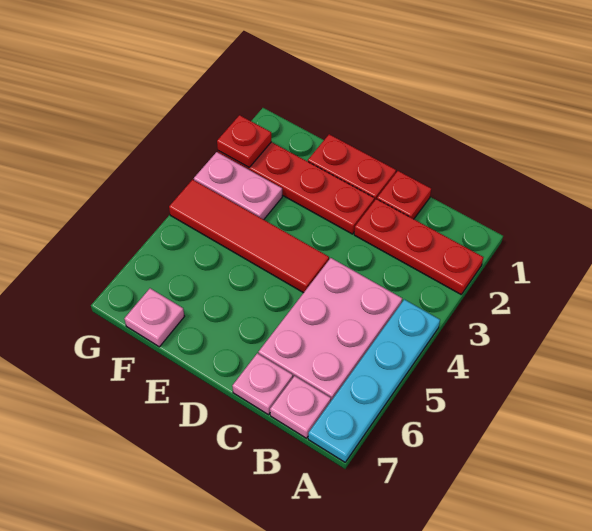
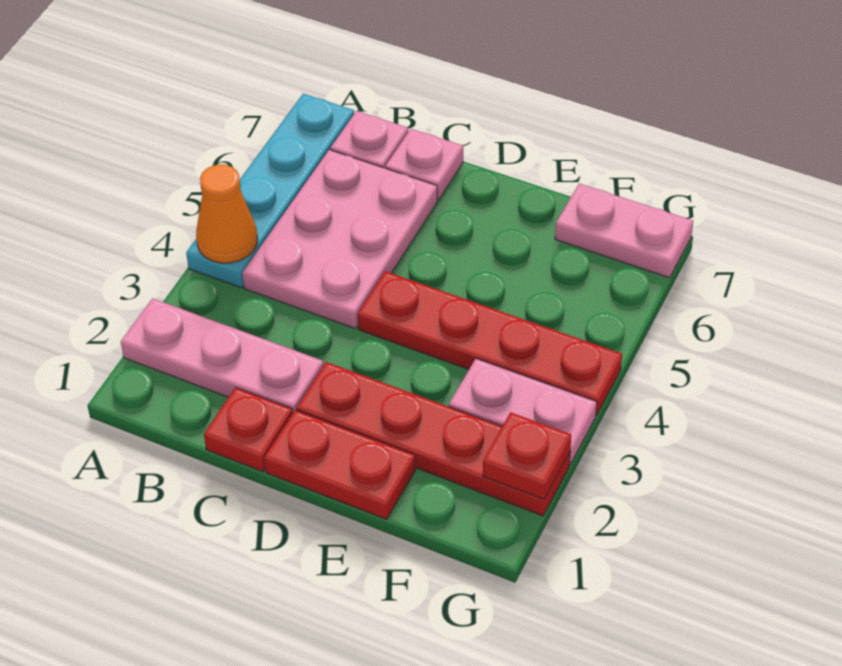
red 1x3 plate [354,199,483,294] -> pink 1x3 plate [121,298,324,412]
none -> orange 1x1 cone [196,164,258,263]
red 1x4 tile [169,180,329,293] -> red 1x4 plate [358,271,622,415]
pink 1x1 plate [124,288,185,347] -> pink 1x2 plate [555,183,693,278]

